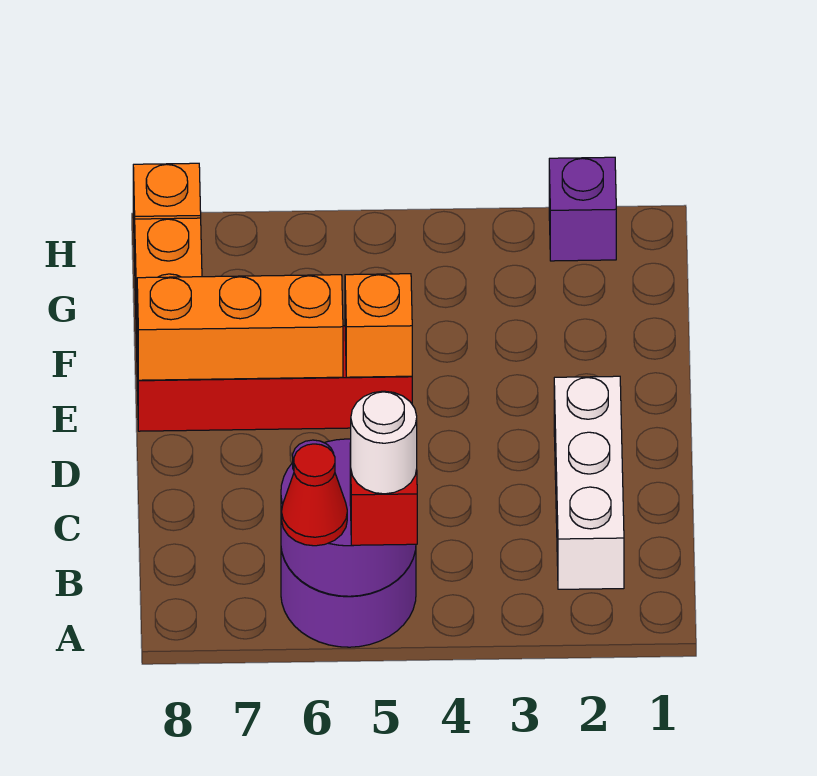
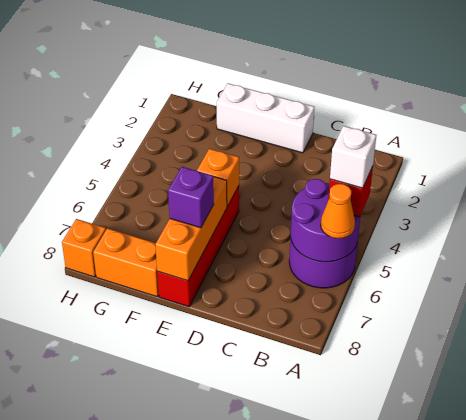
white 1x1 round brick [350,391,417,494] -> white 1x1 brick [330,126,376,188]
red 1x1 cone [282,444,347,546] -> orange 1x1 cone [321,184,355,238]
white 1x3 brick [554,376,624,589] -> white 1x3 brick moved to [217,83,314,153]
purple 1x1 brick [549,157,616,261] -> purple 1x1 brick moved to [168,167,214,228]

